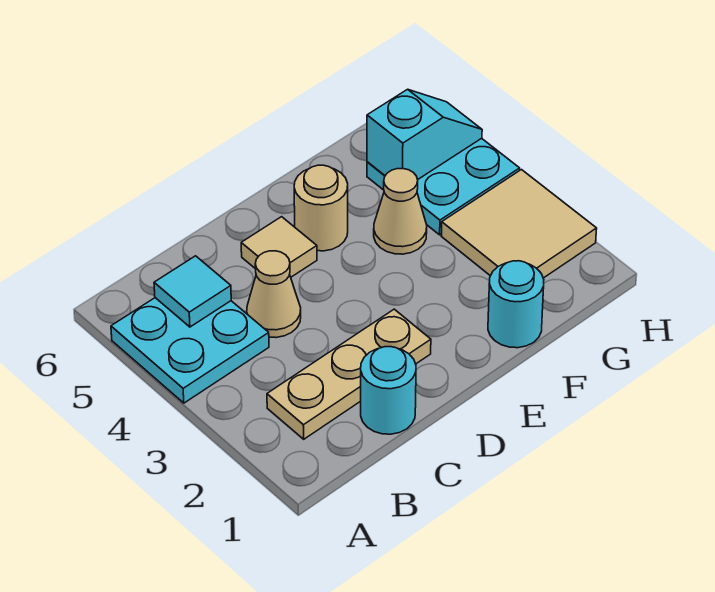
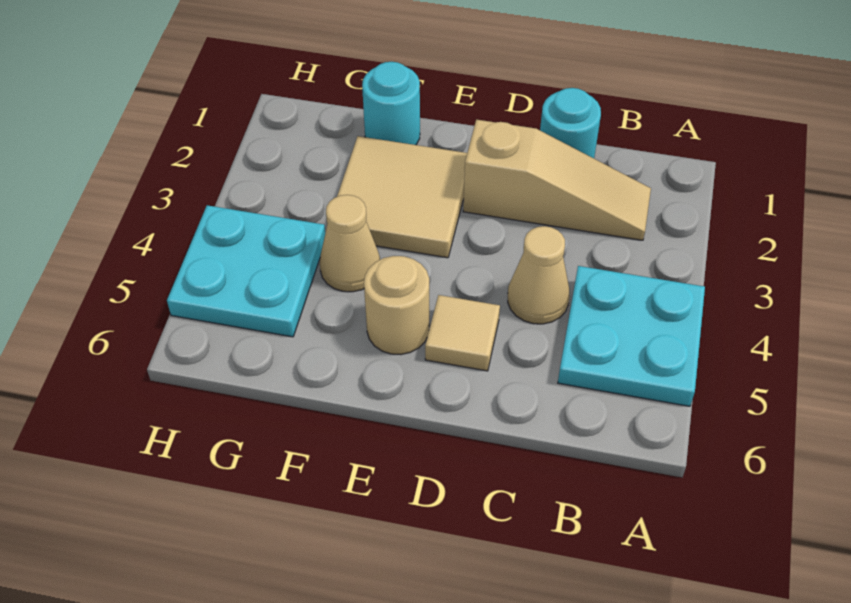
tan 1x3 plate [267,309,431,439] -> tan 1x3 slope [463,120,651,240]
cyan 1x1 tile [154,256,231,327] -> none
tan 2x2 tile [441,170,597,278] -> tan 2x2 tile moved to [337,136,467,258]
cyan 1x2 slope [367,89,482,180] -> none

